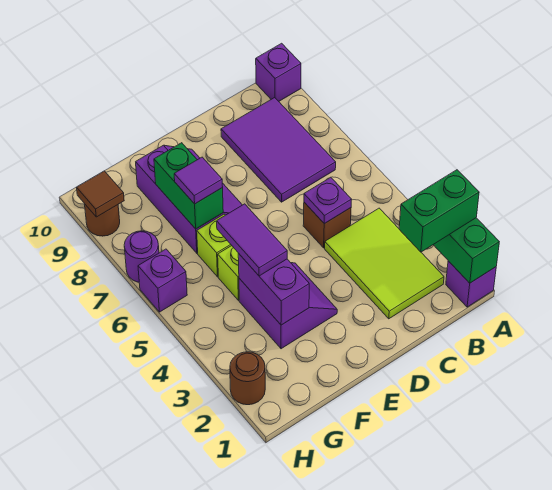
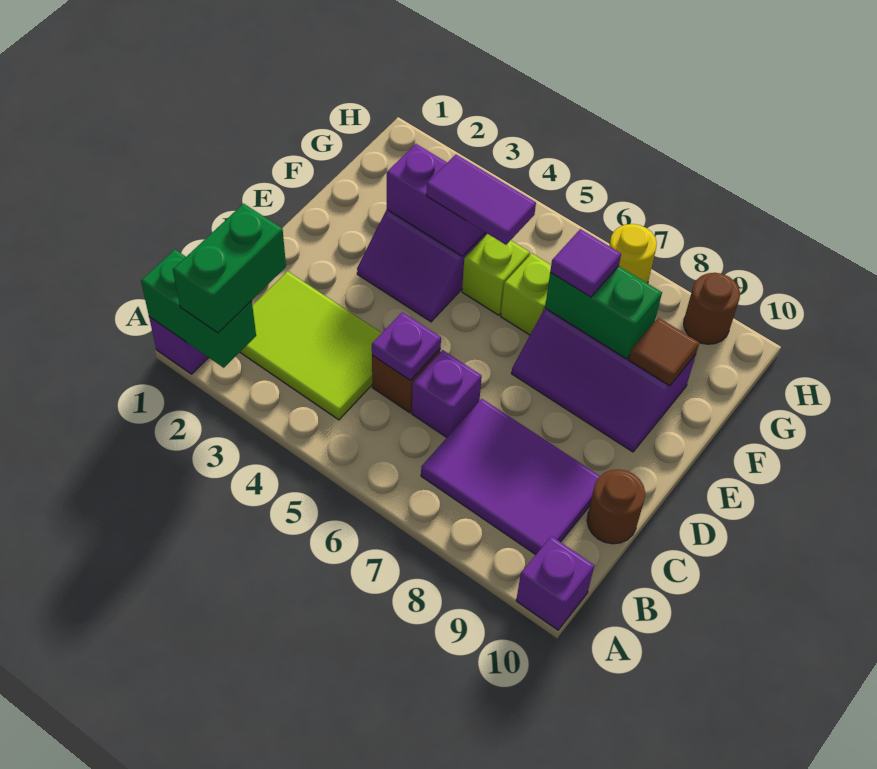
brown 1x1 round brick [230,352,265,405] -> brown 1x1 round brick moved to [587,469,645,544]
purple 1x1 brick [138,249,187,312] -> purple 1x1 brick moved to [412,350,482,437]
purple 1x1 round brick [124,231,159,282] -> yellow 1x1 round brick [609,224,657,283]
brown 1x1 tile [76,171,124,217] -> brown 1x1 tile moved to [629,318,699,386]

